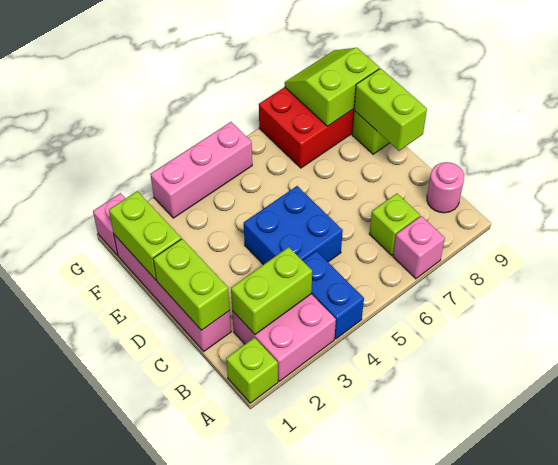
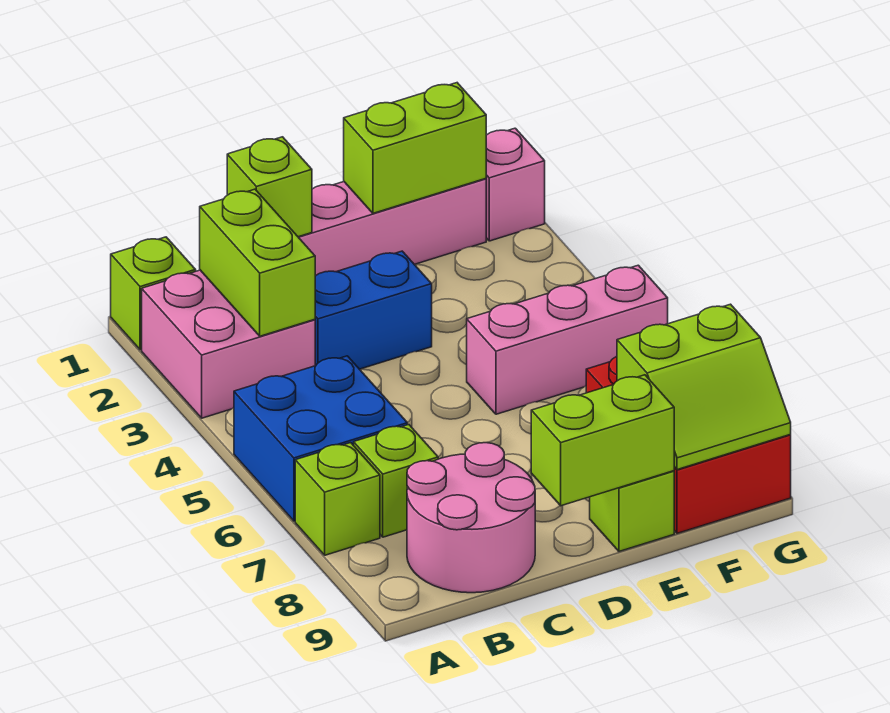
blue 1x2 brick [303,251,364,339] -> blue 1x2 brick moved to [315,251,432,369]
pink 1x1 brick [393,216,445,279] -> lime 1x1 brick [295,443,380,555]
pink 1x1 round brick [427,162,464,213] -> pink 2x2 round brick [407,443,535,593]
lime 1x2 brick [153,239,230,330] -> lime 1x1 brick [227,137,312,237]
blue 2x2 brick [244,186,343,265] -> blue 2x2 brick moved to [234,356,407,521]
lime 2x2 slope [285,48,379,126] -> lime 2x2 slope turned to [617,304,791,470]
pink 1x3 brick [150,122,252,218] -> pink 1x3 brick turned to [467,265,668,414]

